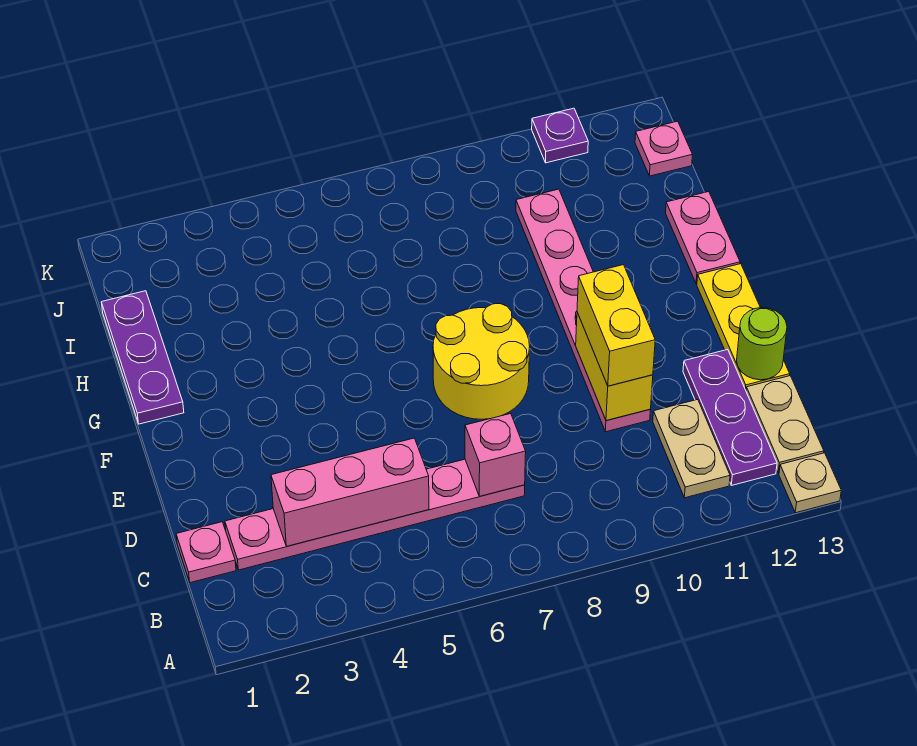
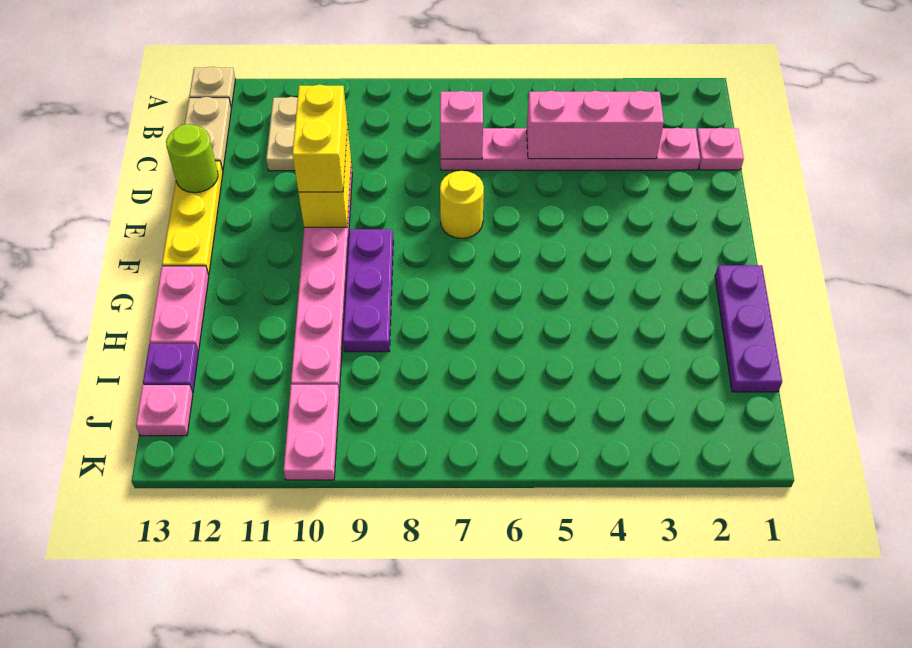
purple 1x3 plate [683,350,777,485] -> purple 1x3 plate moved to [343,229,393,352]
yellow 2x2 round brick [433,304,530,419] -> yellow 1x1 round brick [440,170,484,238]
none -> pink 1x2 plate [284,385,339,480]
purple 1x1 plate [532,108,588,163] -> purple 1x1 plate moved to [143,344,198,393]

